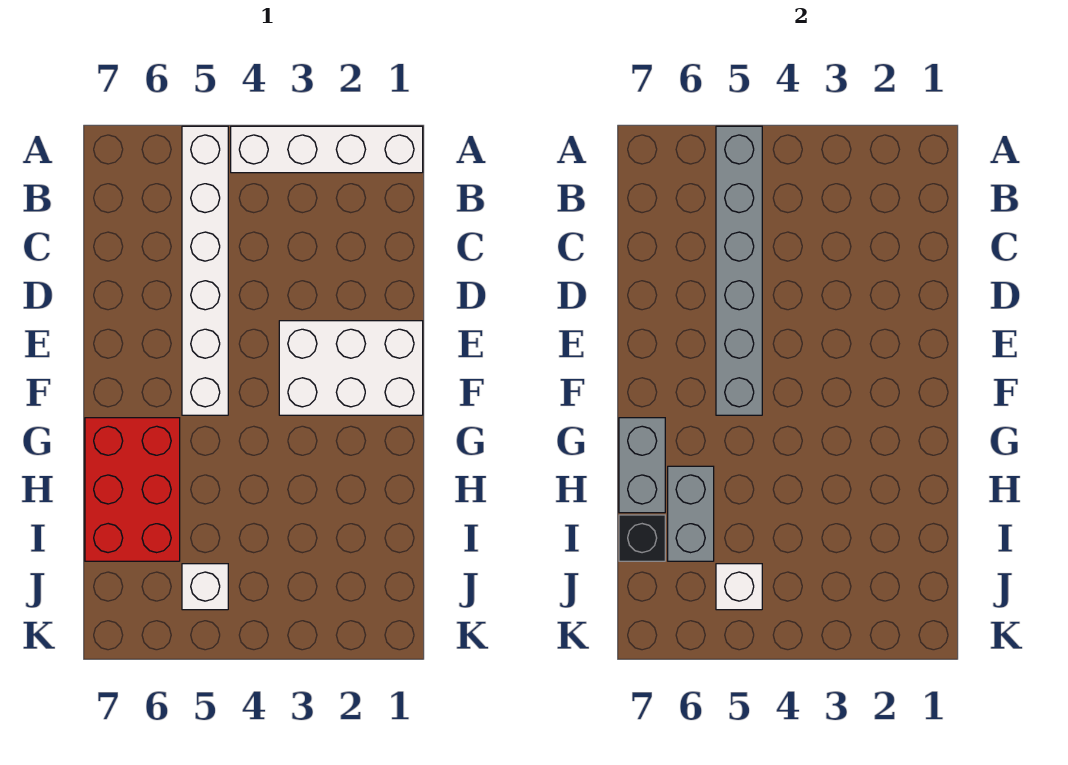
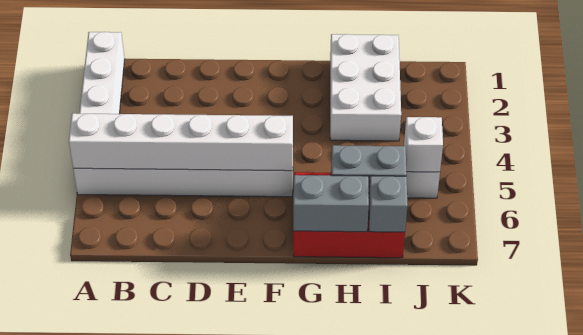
grey 1x6 brick [716,126,762,415] -> white 1x6 brick [69,113,293,171]
white 2x3 brick [279,321,423,415] -> white 2x3 brick moved to [330,34,401,141]
black 1x1 brick [619,515,665,561] -> grey 1x1 brick [369,176,407,232]

